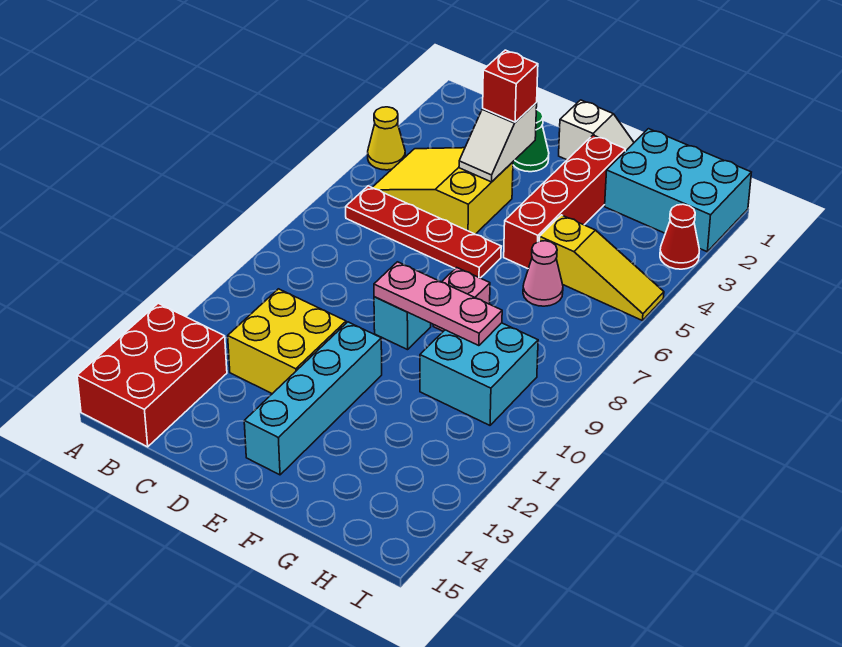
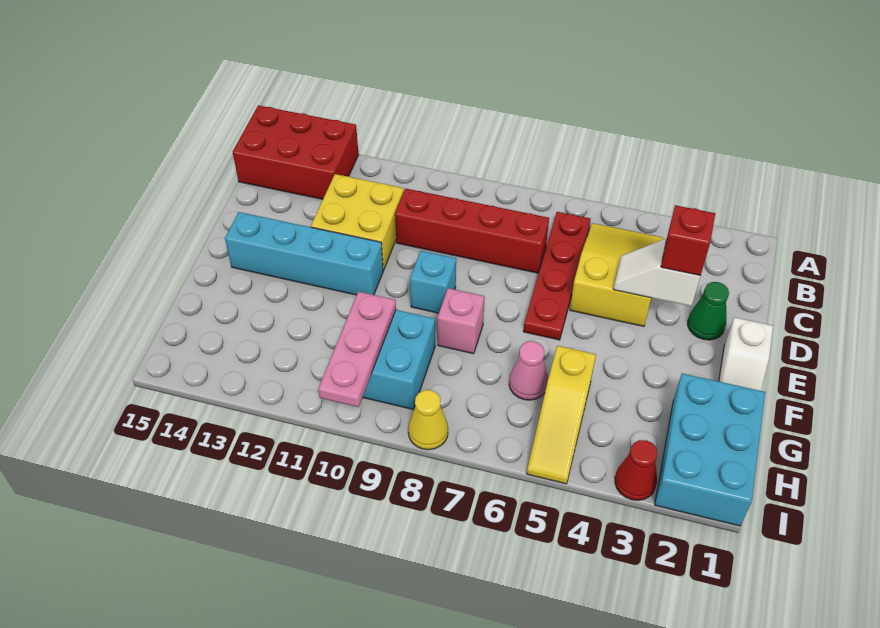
yellow 1x1 cone [368,107,405,170] -> yellow 1x1 cone moved to [408,390,448,450]
pink 1x3 plate [374,262,502,346] -> pink 1x3 plate moved to [318,292,396,407]
red 1x4 brick [504,135,625,269] -> red 1x4 brick moved to [395,189,549,273]

